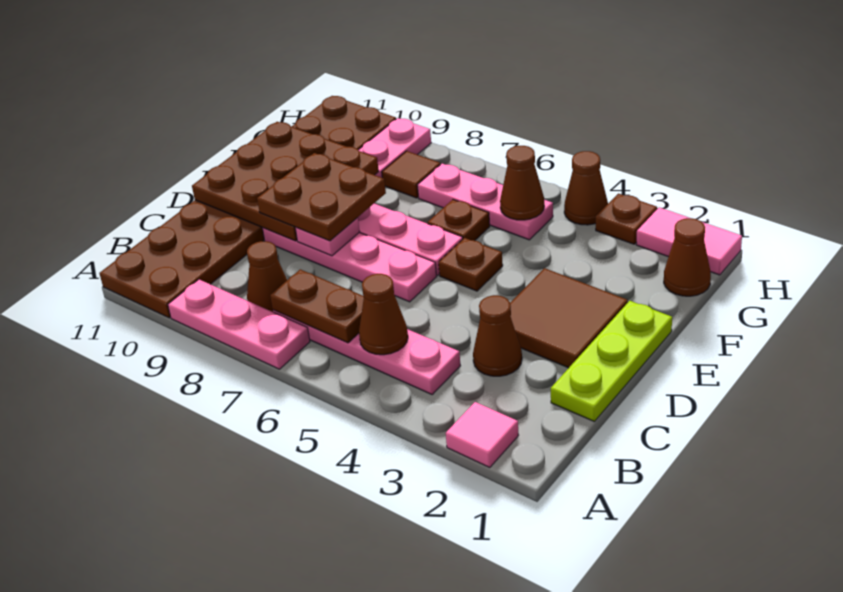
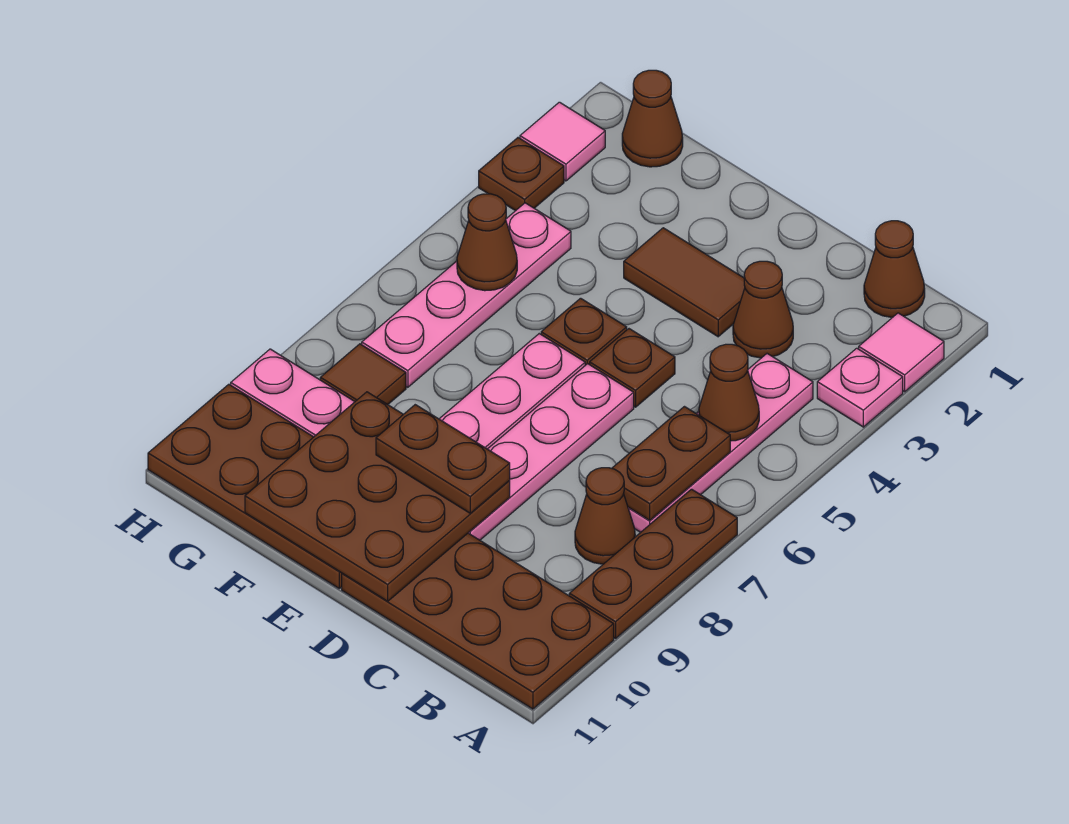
pink 1x3 plate [168,279,310,369] -> brown 1x3 plate [569,489,737,639]
lime 1x3 plate [551,301,672,422] -> none
brown 2x2 tile [510,268,628,368] -> brown 1x2 tile [624,228,745,337]
pink 1x1 plate [295,218,360,256] -> pink 1x1 plate moved to [817,348,903,427]
brown 2x2 plate [257,153,386,241] -> brown 1x2 plate [376,405,510,513]
brown 1x1 plate [428,200,490,240] -> brown 1x1 plate moved to [590,329,675,407]
pink 1x3 plate [417,164,553,240] -> pink 1x4 plate [362,203,571,387]
pink 1x2 tile [636,207,742,275] -> pink 1x1 tile [520,102,605,181]
brown 1x1 cone [564,151,608,225] -> brown 1x1 cone moved to [864,221,925,317]

